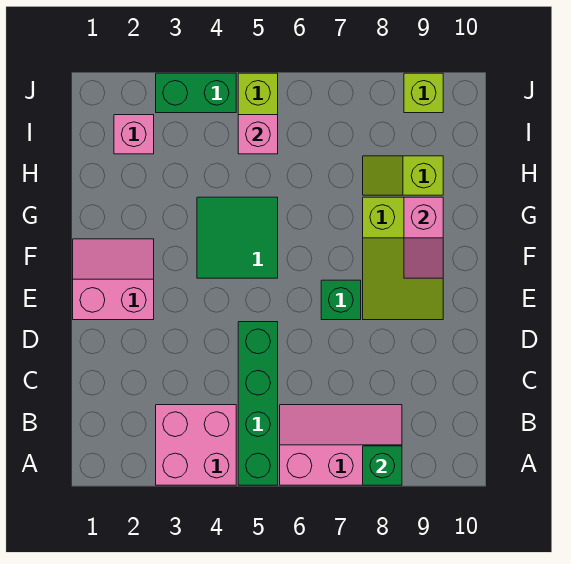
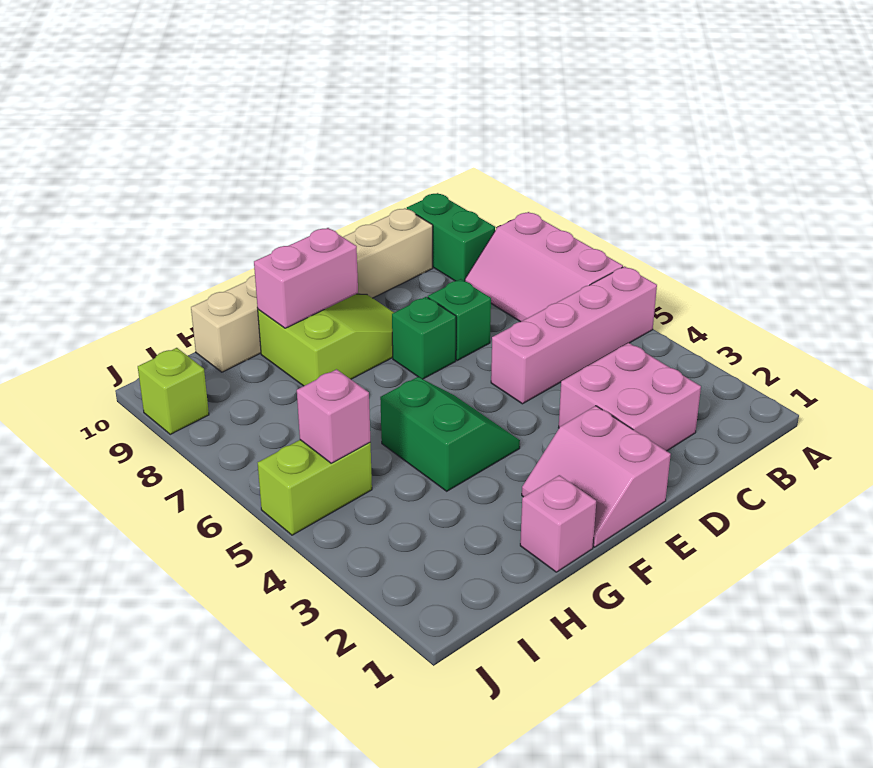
pink 2x2 brick [156,405,236,485] -> pink 2x2 brick moved to [559,343,701,451]
green 1x4 brick [238,322,278,485] -> pink 1x4 brick [491,266,657,404]
green 1x1 brick [363,446,402,485] -> green 1x1 brick moved to [428,279,491,360]
none -> tan 1x6 brick [191,208,433,372]
green 2x2 tile [197,197,278,278] -> green 2x2 slope [380,377,520,491]
pink 1x2 slope [404,197,443,278] -> pink 1x2 brick [254,228,358,328]
lime 1x2 slope [363,156,443,195] -> none
pink 1x1 brick [114,115,154,154] -> pink 1x1 brick moved to [520,475,596,572]
green 1x2 brick [156,73,236,113] -> green 1x2 brick moved to [407,193,495,281]

